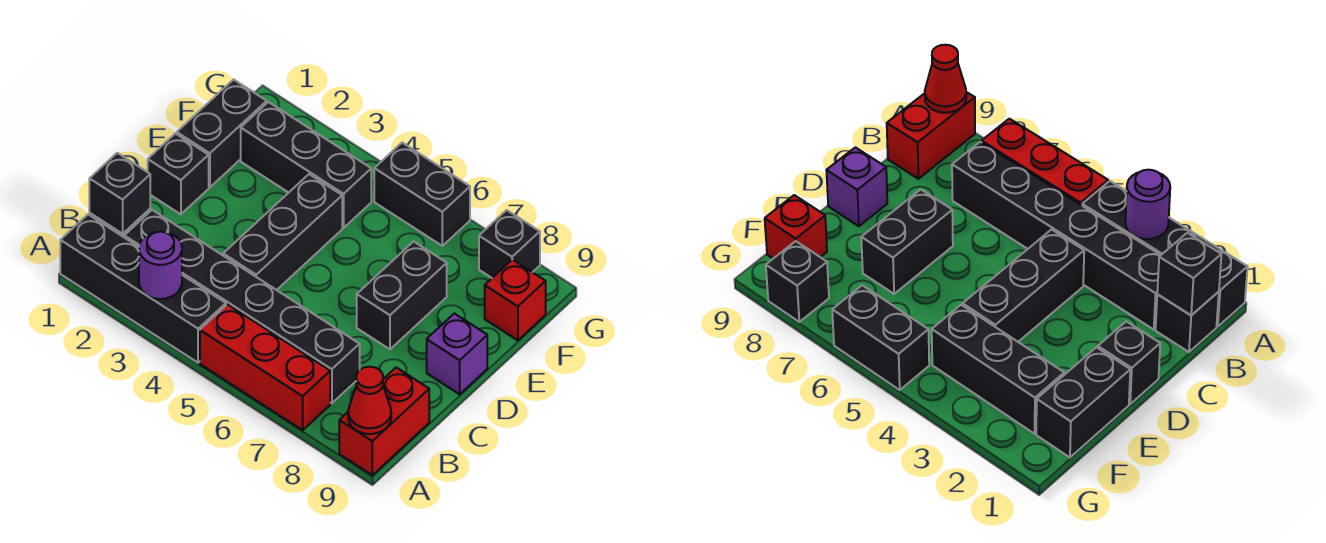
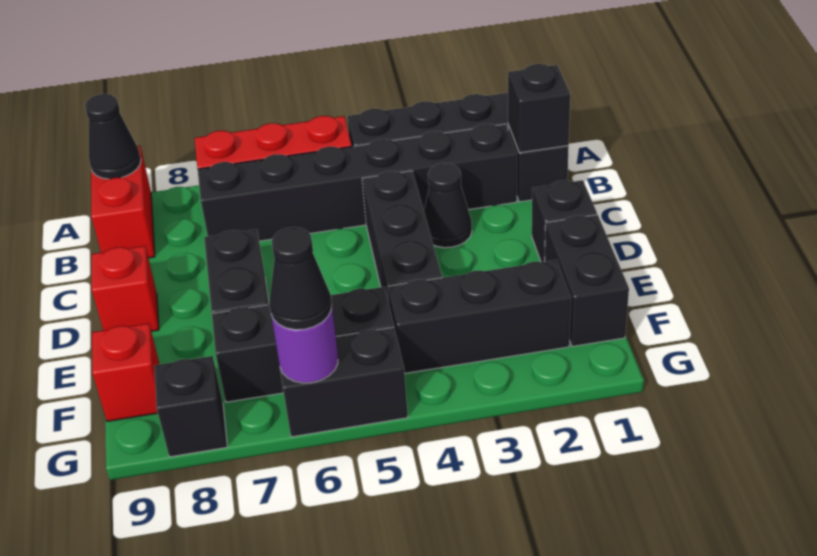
purple 1x1 round brick [139,232,182,299] -> purple 1x1 round brick moved to [271,306,338,383]
red 1x1 cone [348,367,391,434] -> black 1x1 cone [85,94,141,179]
none -> black 1x1 cone [424,163,472,248]
purple 1x1 brick [427,313,487,394] -> red 1x1 brick [92,246,159,331]
none -> black 1x3 brick [212,287,394,402]
none -> black 1x1 cone [269,227,332,330]

